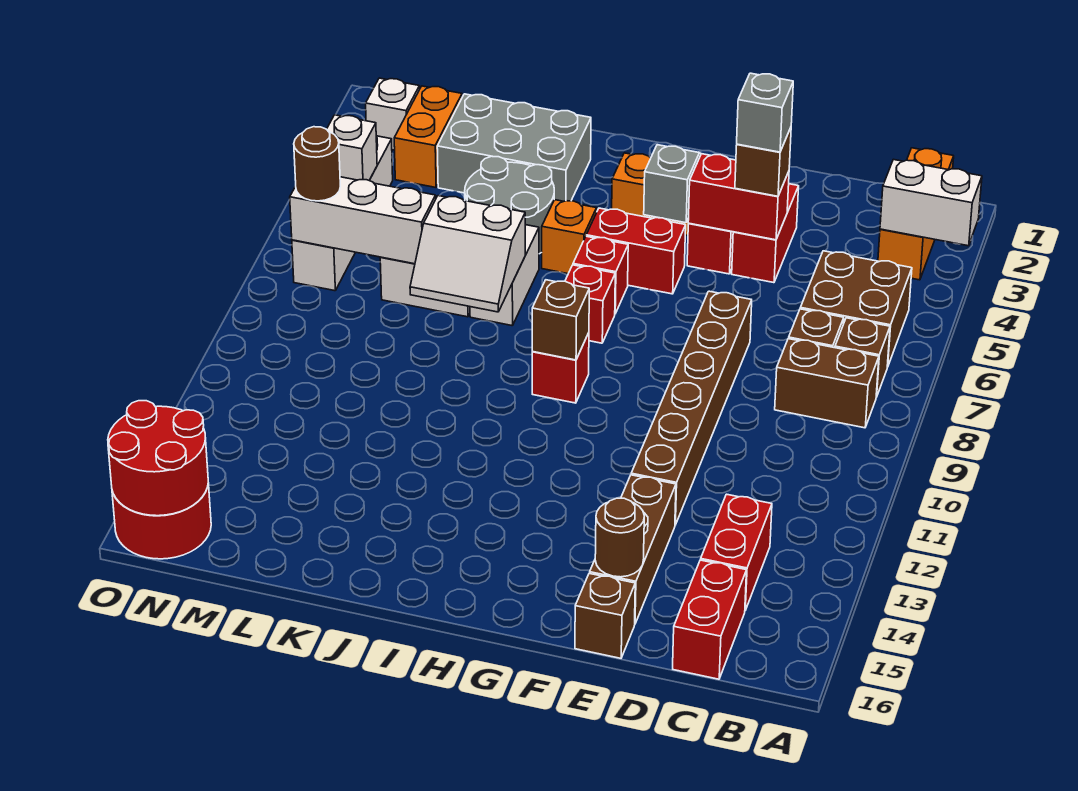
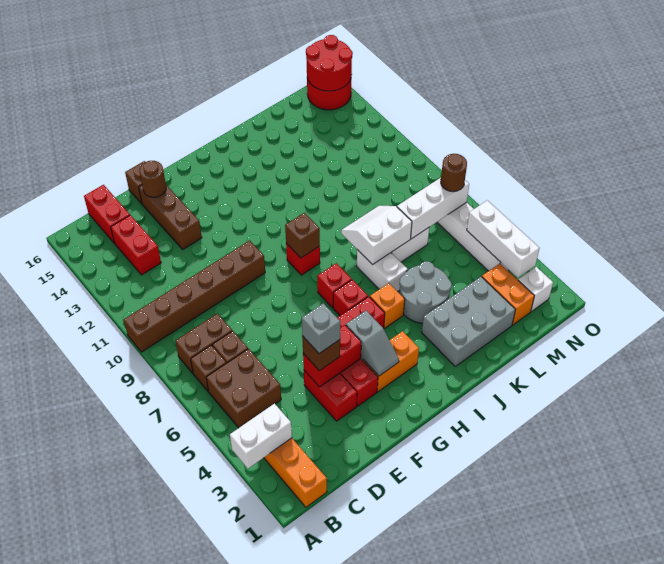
brown 1x6 brick [631,291,752,525] -> brown 1x6 brick turned to [124,240,265,352]
white 1x1 brick [327,115,377,180] -> white 1x3 brick [467,200,539,278]

